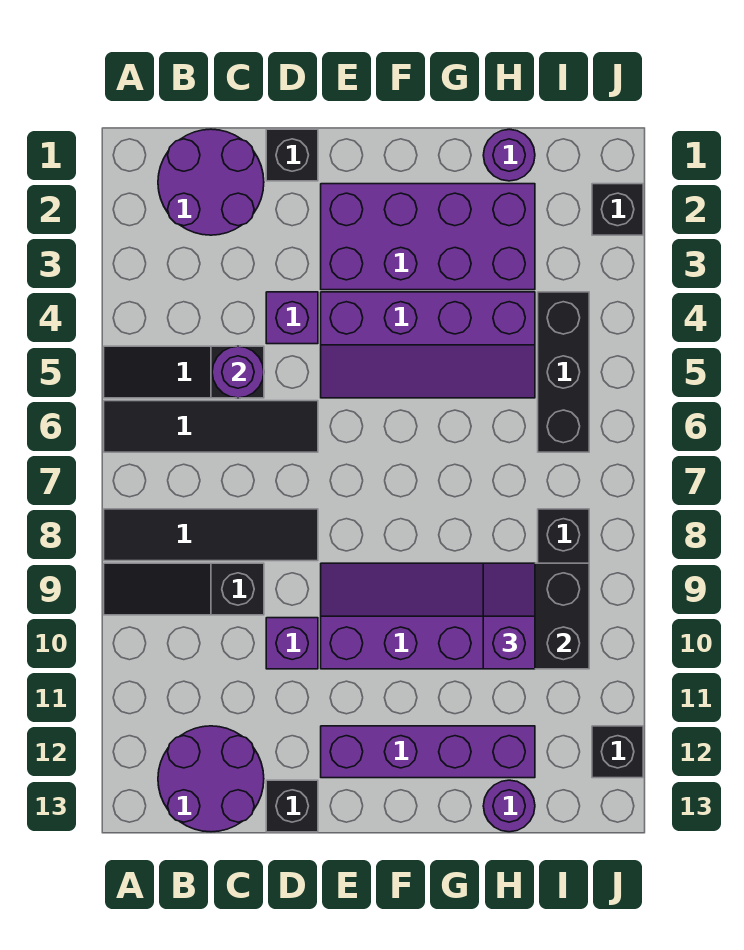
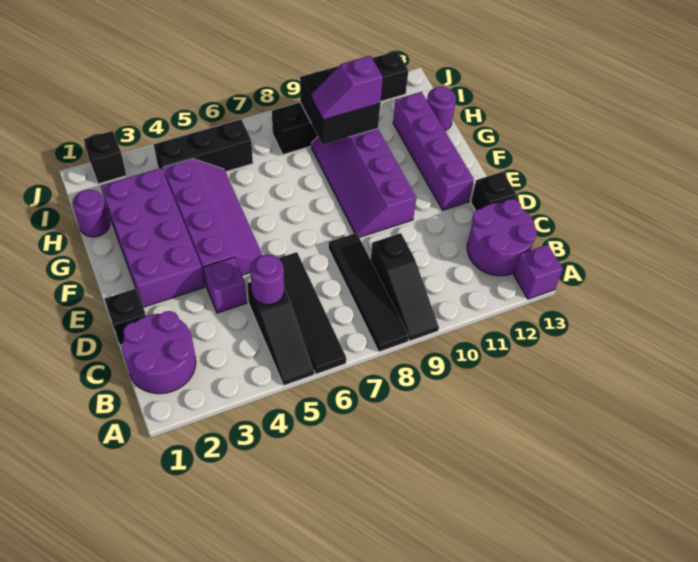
purple 1x1 brick [266,618,318,669] -> purple 1x1 brick moved to [514,244,563,299]

